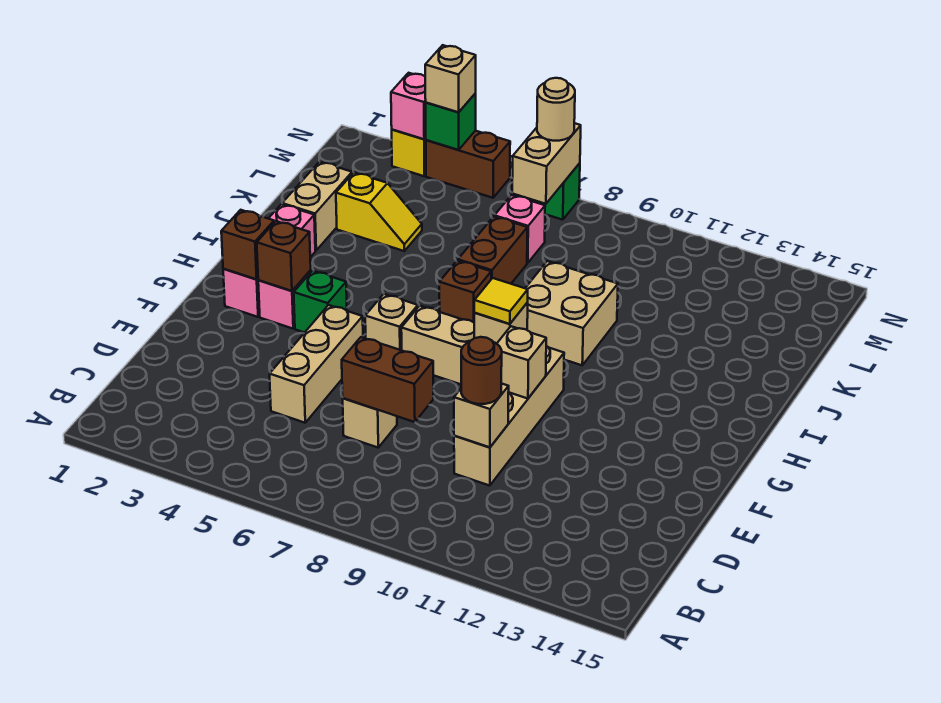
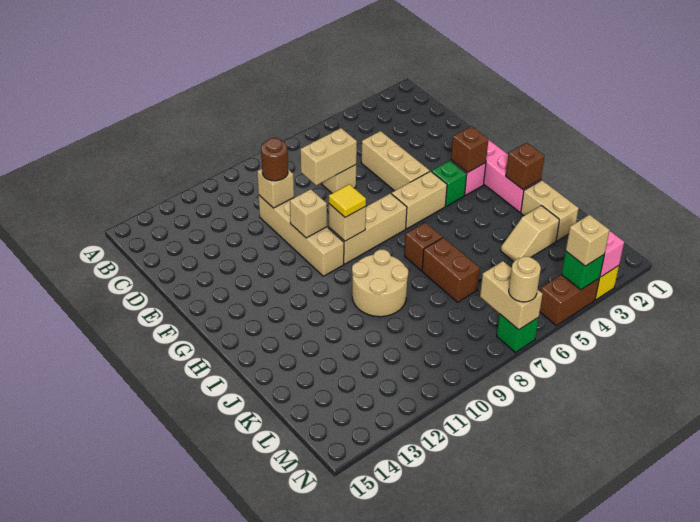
brown 1x2 brick [342,337,433,422] -> tan 1x2 brick [300,128,357,185]
brown 1x1 brick [221,210,274,279] -> brown 1x1 brick moved to [506,143,544,189]
tan 1x1 brick [365,294,418,350] -> tan 1x2 brick [391,171,447,229]
tan 2x2 brick [525,261,618,365] -> tan 2x2 round brick [352,249,408,317]
yellow 1x2 slope [336,173,422,251] -> tan 1x2 slope [500,206,559,262]
pink 1x1 brick [494,195,545,263] -> none

